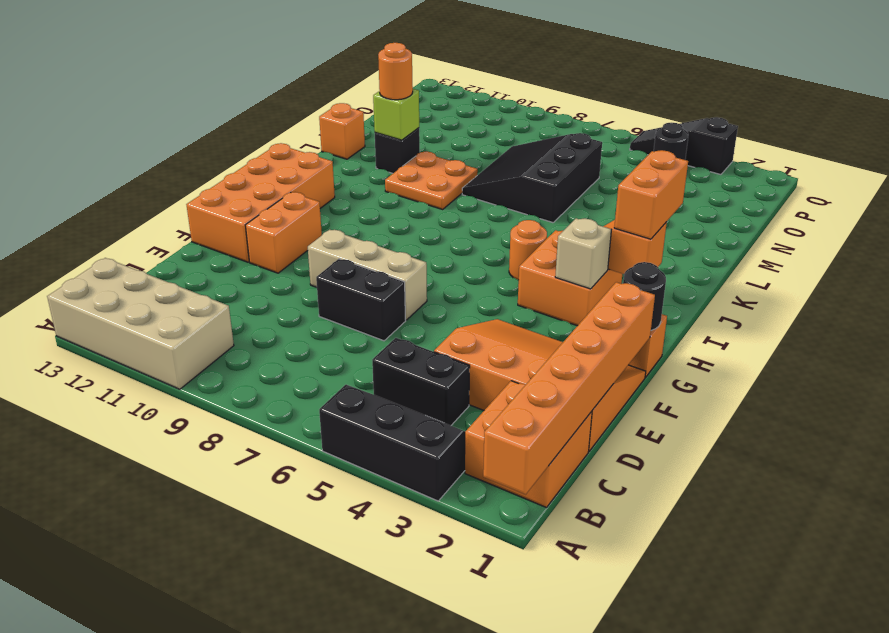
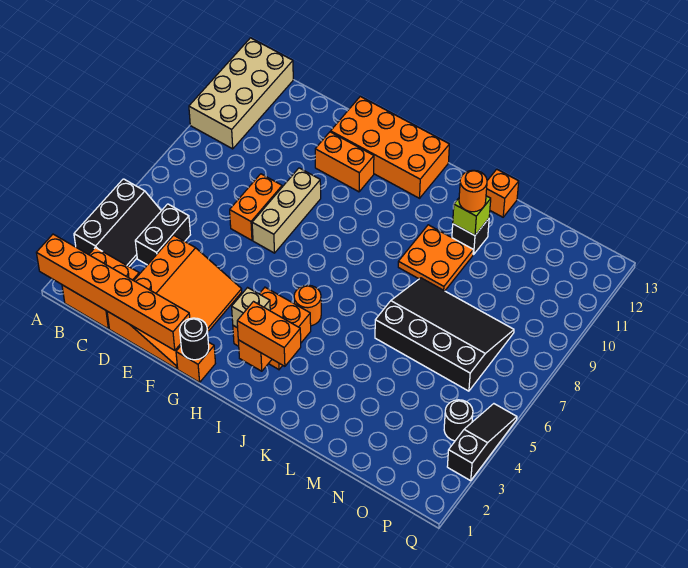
black 1x2 brick [316,259,406,341] -> orange 1x2 brick [230,174,282,240]
black 3x3 slope [462,133,602,223] -> black 3x4 slope [375,278,514,391]

